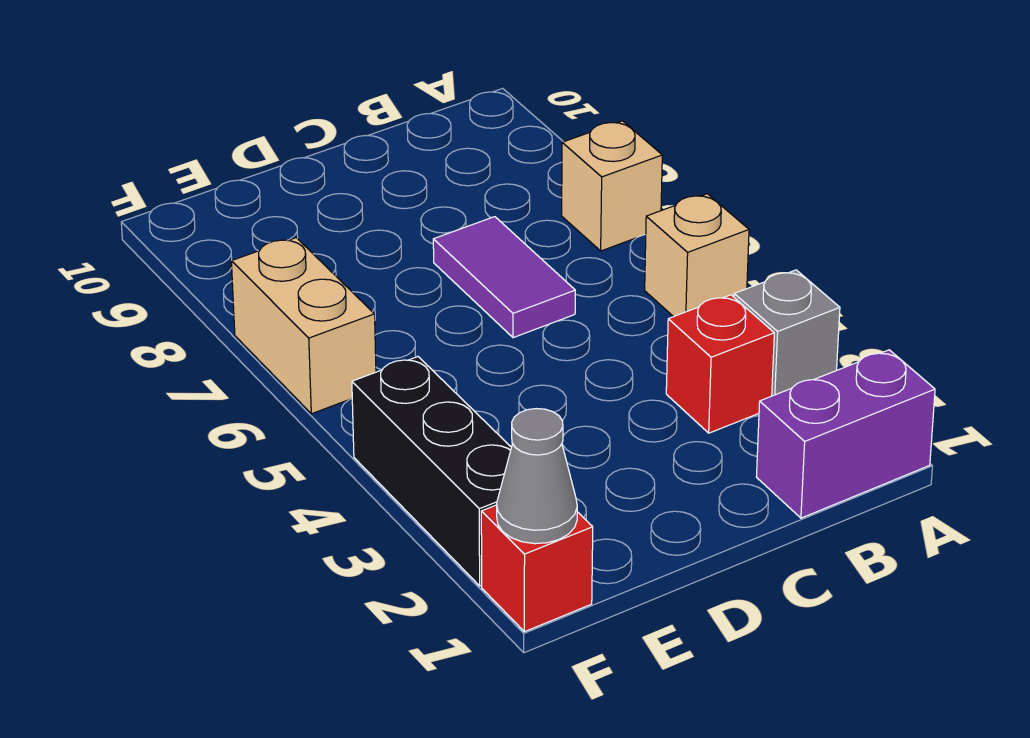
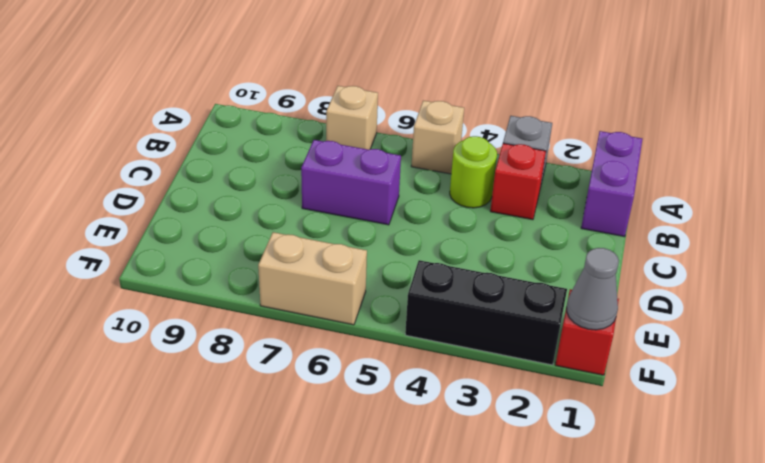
none -> lime 1x1 round brick [450,136,497,208]
purple 1x2 tile [433,217,575,338] -> purple 1x2 brick [301,140,401,225]

